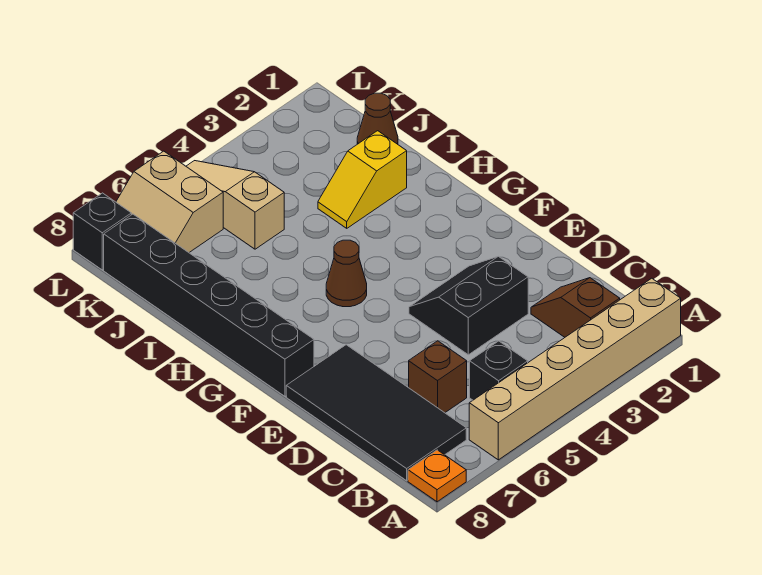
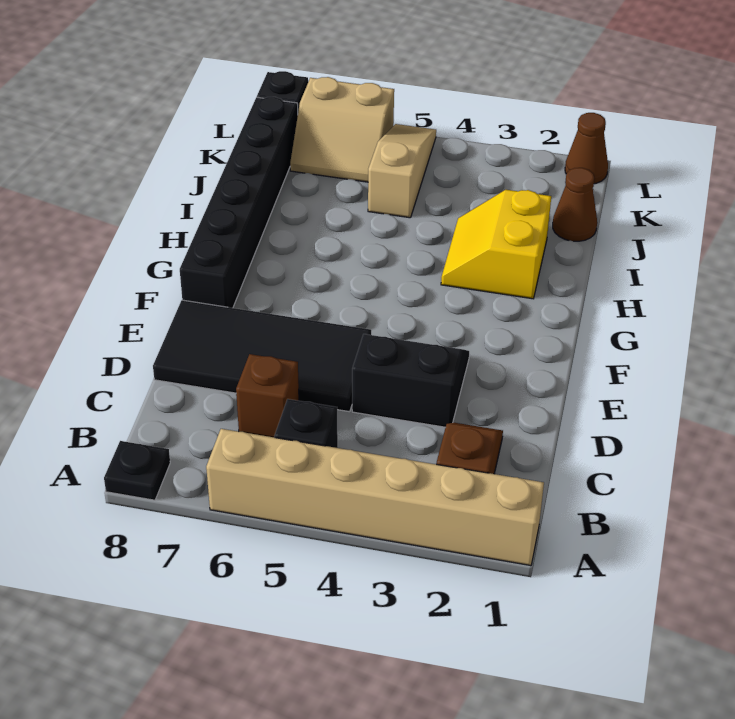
orange 1x1 plate [408,450,466,502] -> black 1x1 plate [104,441,170,500]
black 2x4 tile [286,345,466,481] -> black 2x4 tile turned to [153,300,371,412]
brown 1x1 cone [326,240,367,307] -> brown 1x1 cone moved to [565,113,608,184]
yellow 1x2 slope [318,131,407,228] -> yellow 2x2 slope [441,190,551,299]
tan 2x2 slope [116,151,223,252] -> tan 2x2 slope turned to [290,77,394,182]

